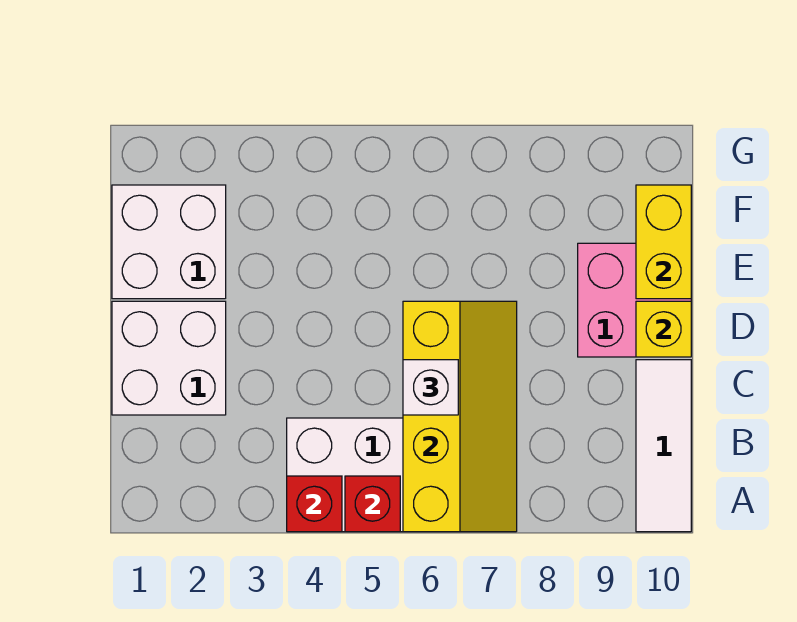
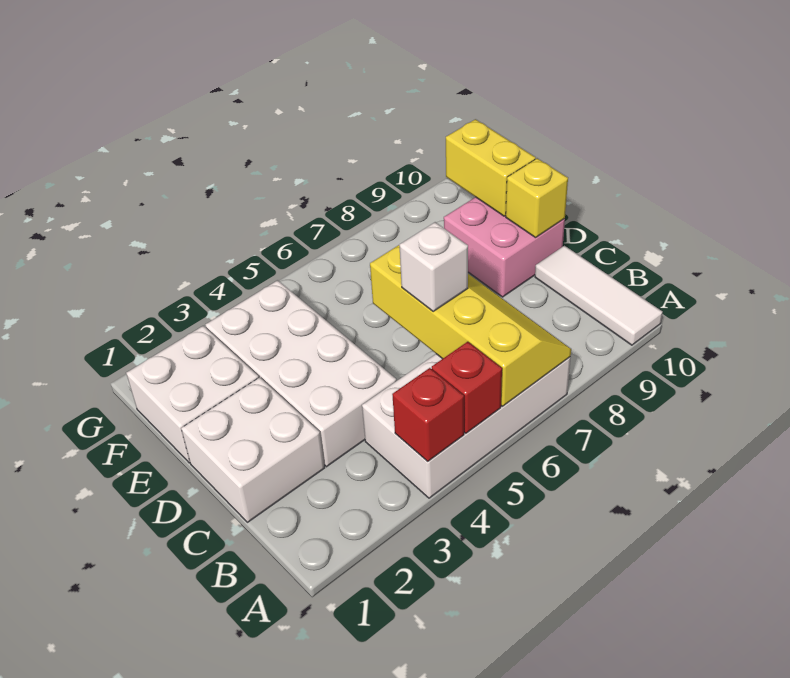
none -> white 2x4 brick [205,280,396,467]

